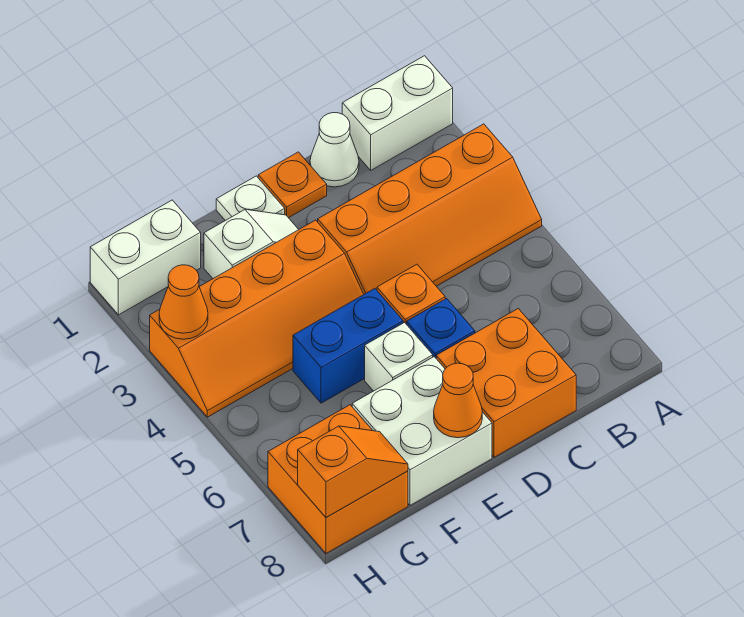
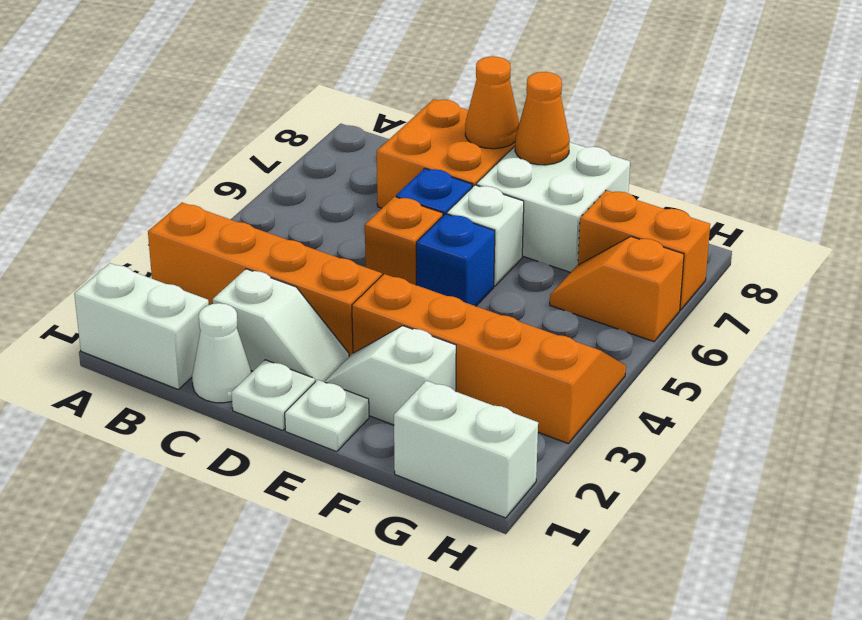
none -> white 1x2 slope [213,269,349,382]
orange 1x1 plate [258,152,327,218] -> white 1x1 plate [231,360,315,431]
blue 1x2 brick [293,289,403,403] -> blue 1x1 brick [416,214,495,306]
orange 2x2 brick [268,405,408,553] -> orange 1x2 brick [578,190,710,310]
orange 1x2 slope [298,426,408,518] -> orange 1x2 slope moved to [550,237,684,342]
orange 1x1 cone [159,265,208,339] -> orange 1x1 cone moved to [465,56,519,149]

